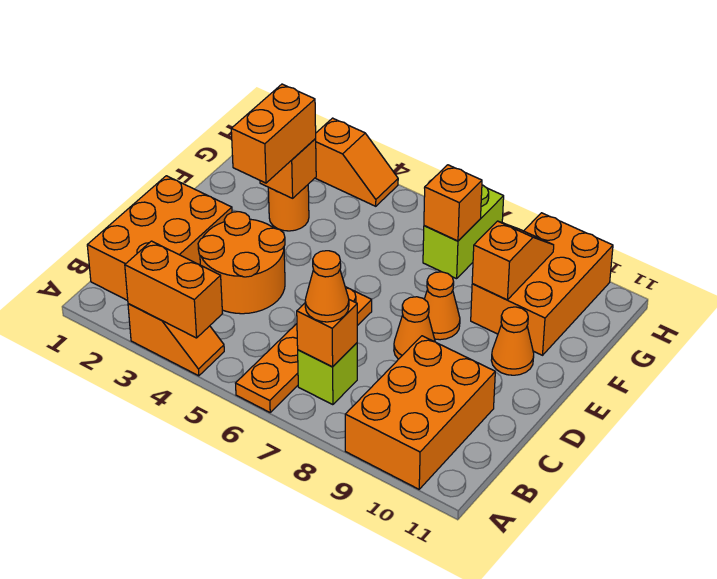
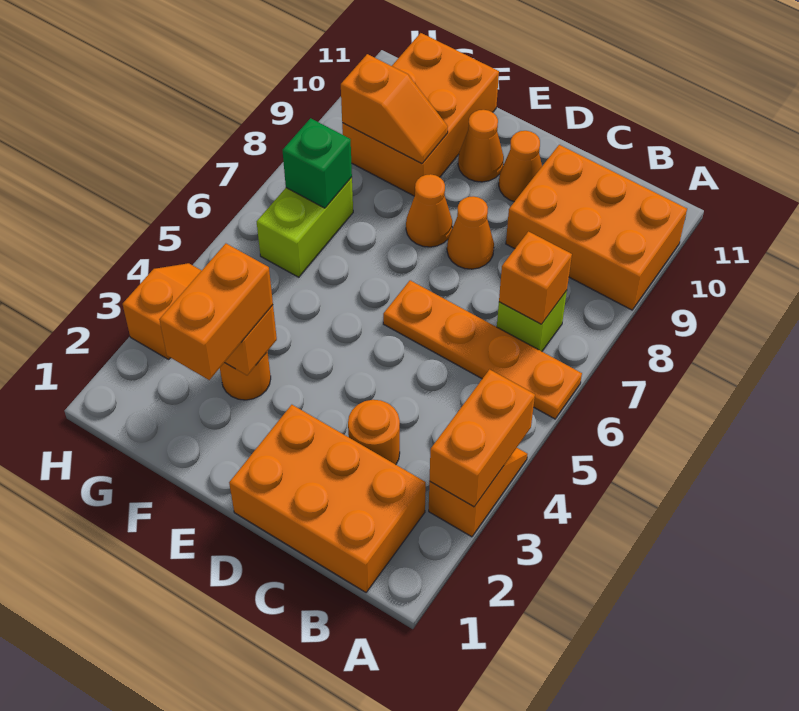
orange 1x1 cone [305,251,349,322] -> orange 1x1 cone moved to [499,131,542,202]
orange 2x2 round brick [198,212,285,314] -> orange 1x1 round brick [348,400,400,465]
orange 1x2 brick [231,84,316,183] -> orange 1x2 brick turned to [159,244,273,380]
orange 2x3 brick [471,213,613,355] -> orange 2x3 brick turned to [342,33,499,196]
orange 1x2 slope [472,221,554,300] -> orange 1x2 slope turned to [341,54,448,164]
lime 1x2 brick [423,185,504,279] -> lime 1x2 brick turned to [257,177,353,277]
orange 1x1 brick [424,165,482,241] -> green 1x1 brick [282,118,352,208]

